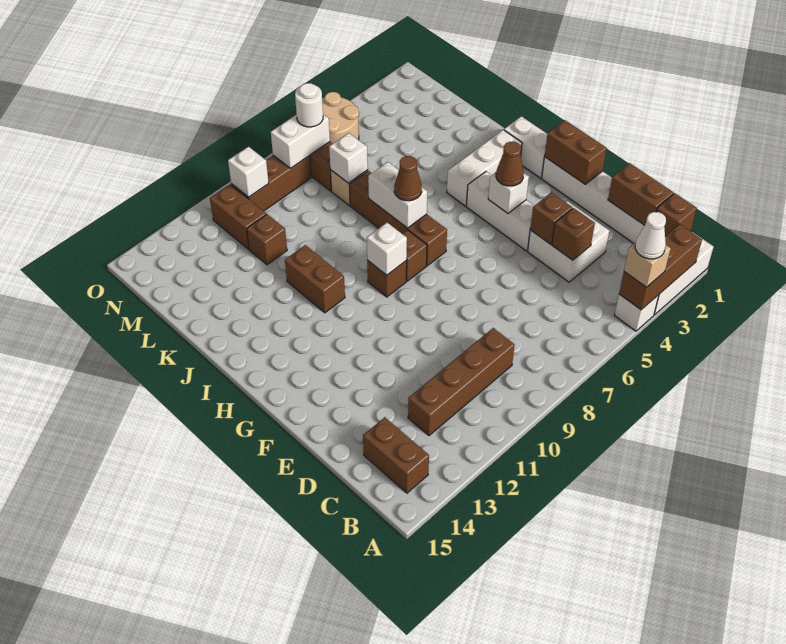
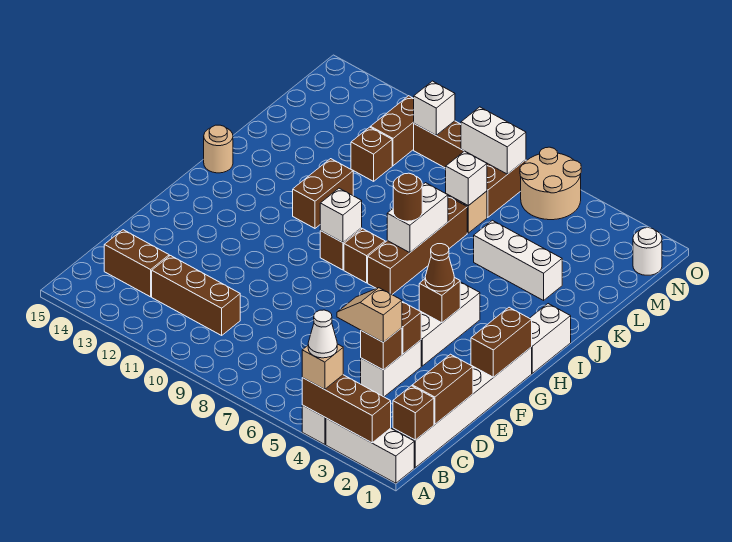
brown 1x2 brick [363,417,429,493] -> brown 1x2 brick turned to [104,230,169,297]
brown 1x4 brick [408,328,515,435] -> brown 1x3 brick [152,256,240,335]
white 2x2 brick [528,201,609,282] -> white 1x2 brick [361,340,421,397]
none -> tan 1x2 slope [337,288,402,342]
white 1x1 brick [488,172,529,213] -> brown 1x1 brick [419,277,460,323]
white 1x3 brick [447,130,522,206] -> white 1x3 brick moved to [474,220,562,300]
brown 1x1 cone [394,156,422,201] -> brown 1x1 round brick [393,173,422,221]
none -> tan 1x1 round brick [204,125,233,173]
white 1x1 round brick [295,83,323,127] -> white 1x1 round brick moved to [633,228,662,275]

